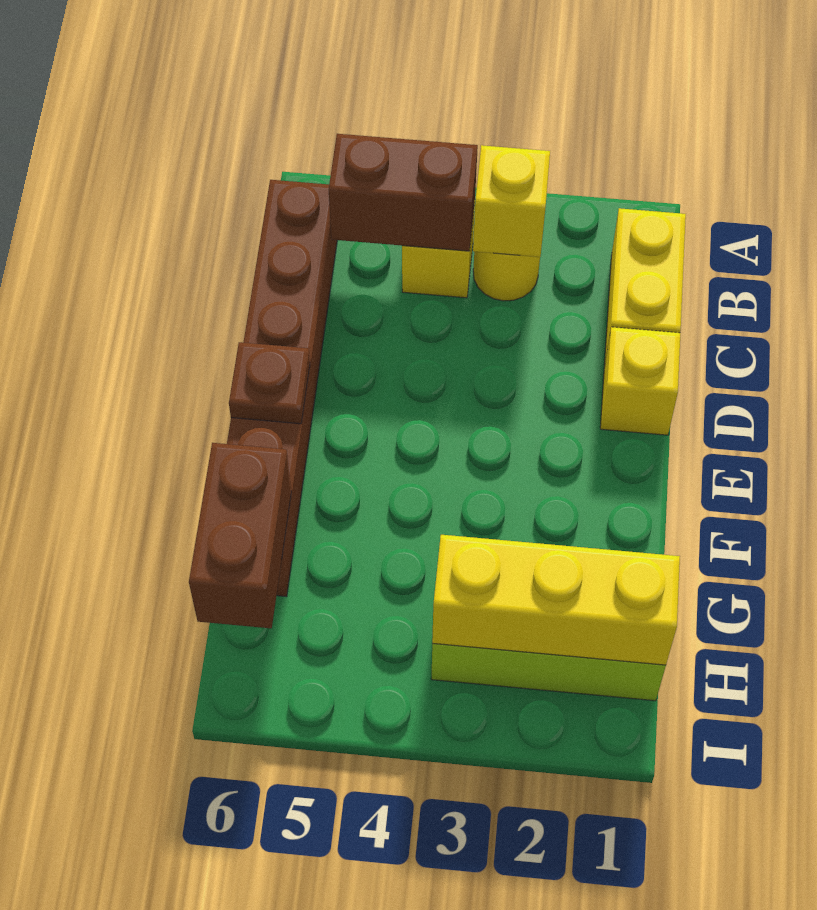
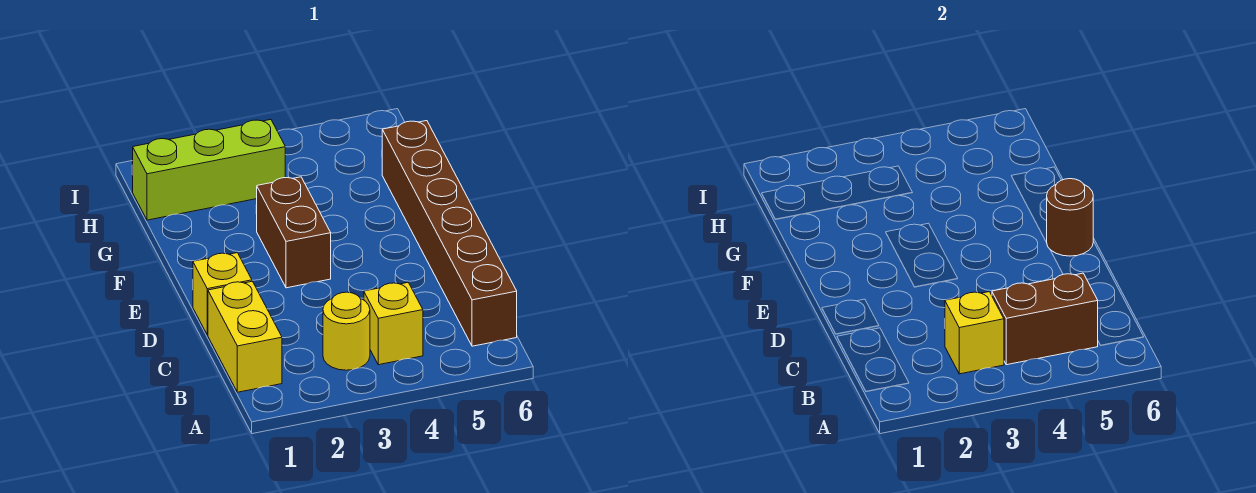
brown 1x1 plate [229,342,310,424] -> brown 1x1 round brick [1046,179,1093,256]
brown 1x2 brick [189,443,291,628] -> brown 1x2 brick moved to [257,177,331,288]
yellow 1x3 brick [432,535,680,665] -> none

